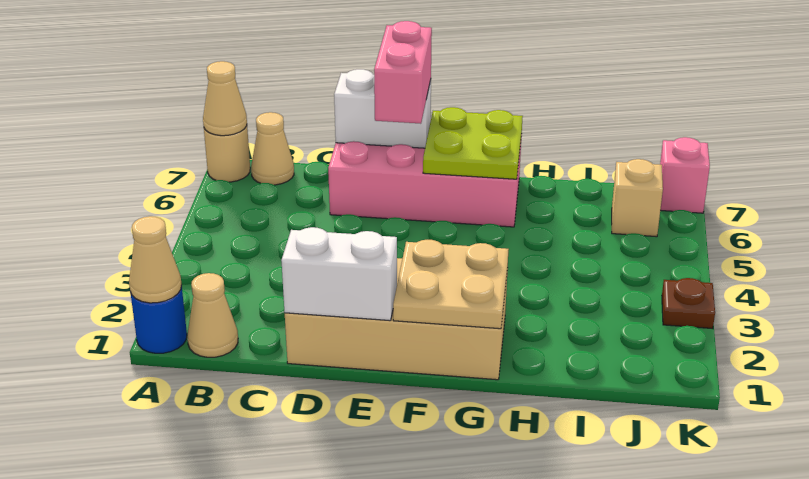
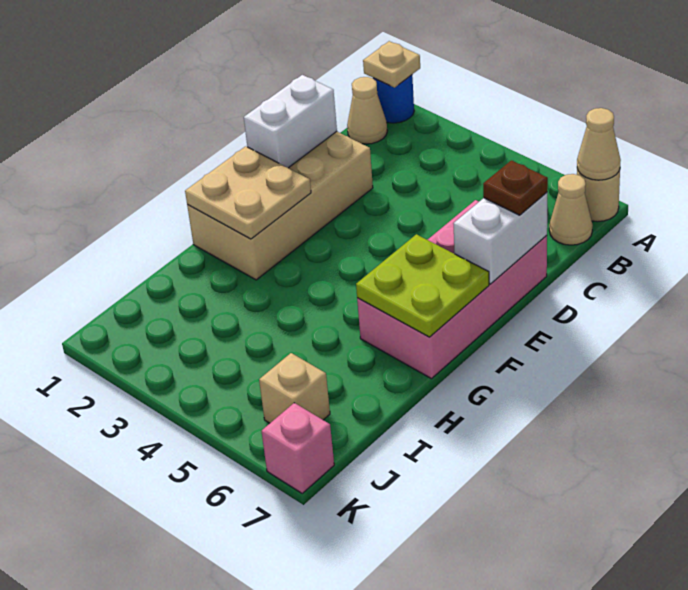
tan 1x1 cone [129,216,182,303] -> tan 1x1 plate [363,41,420,88]
pink 1x2 brick [374,21,432,124] -> none
brown 1x1 plate [662,278,715,329] -> brown 1x1 plate moved to [483,160,548,215]

